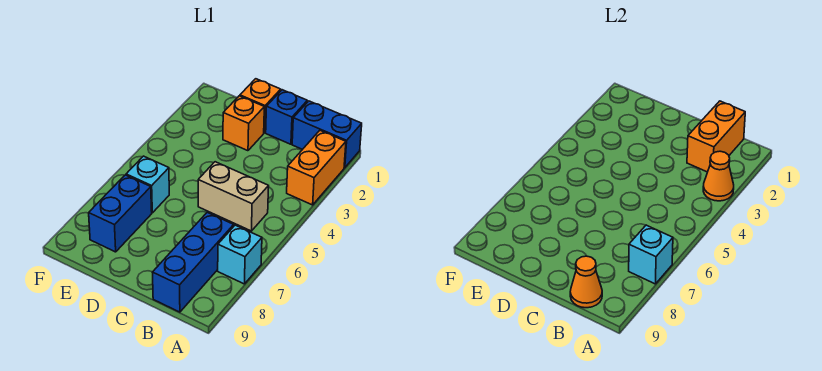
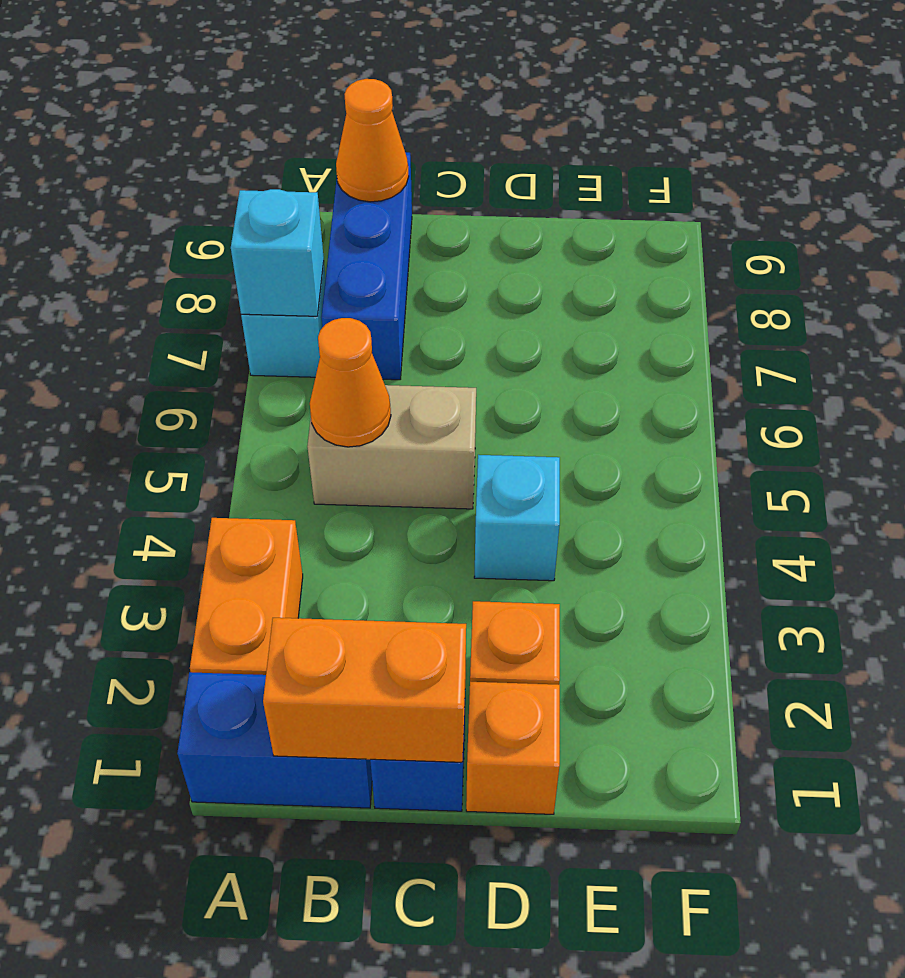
orange 1x1 cone [703,151,734,201] -> orange 1x1 cone moved to [310,318,391,447]
orange 1x2 brick [687,101,745,172] -> orange 1x2 brick turned to [263,618,466,762]
cyan 1x1 brick [126,156,169,213] -> cyan 1x1 brick moved to [474,455,560,581]
blue 1x2 brick [89,175,152,252] -> none

